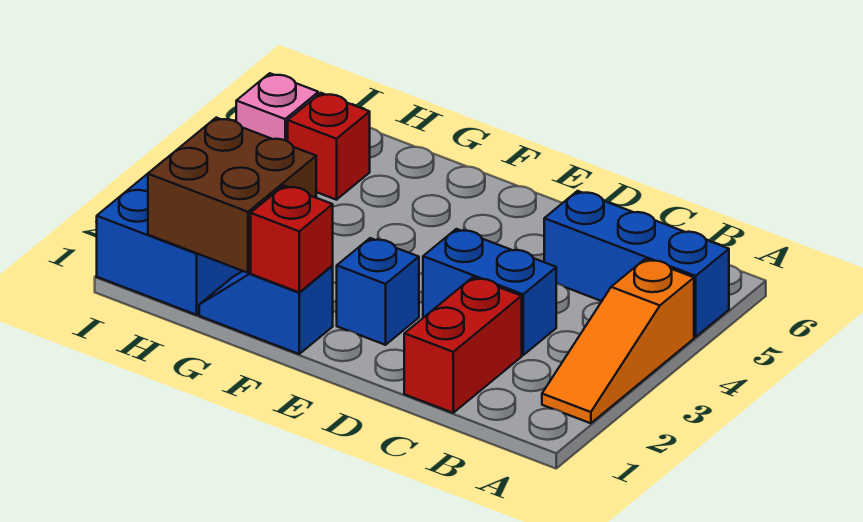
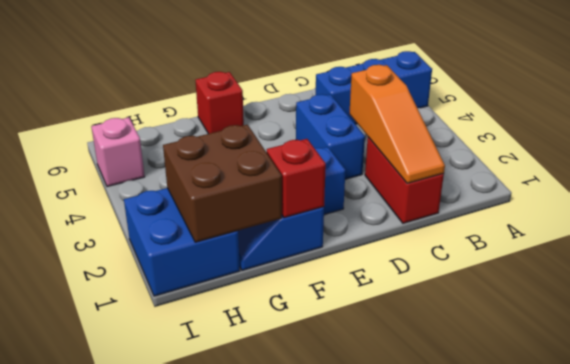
orange 1x3 slope [542,259,694,423] -> orange 1x3 slope moved to [349,65,445,184]
blue 1x2 brick [423,229,556,355] -> blue 1x2 brick turned to [296,94,365,179]
red 1x1 brick [288,93,370,200] -> red 1x1 brick moved to [195,72,244,134]

